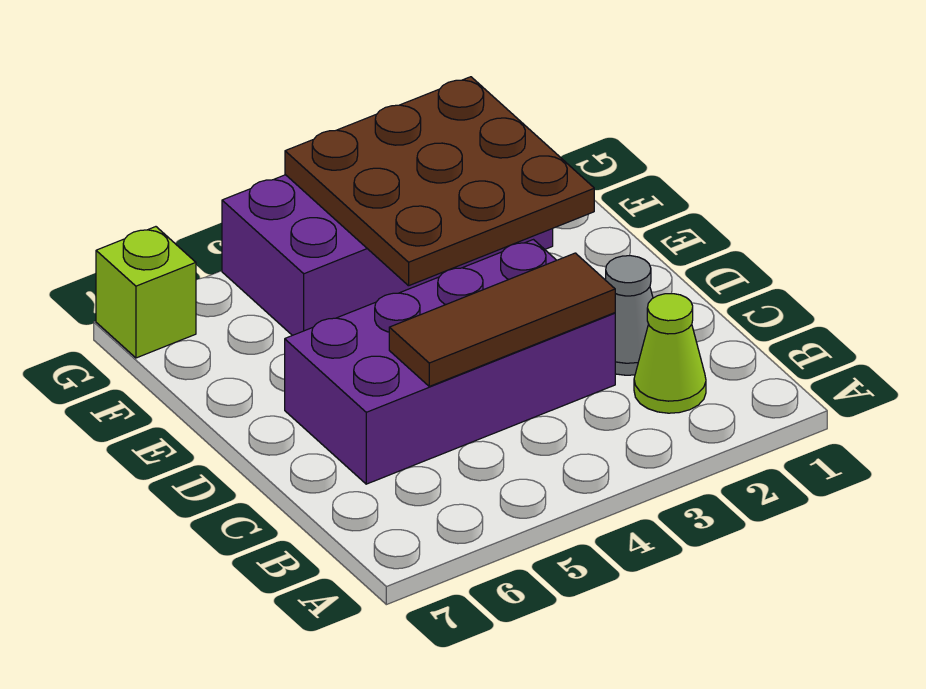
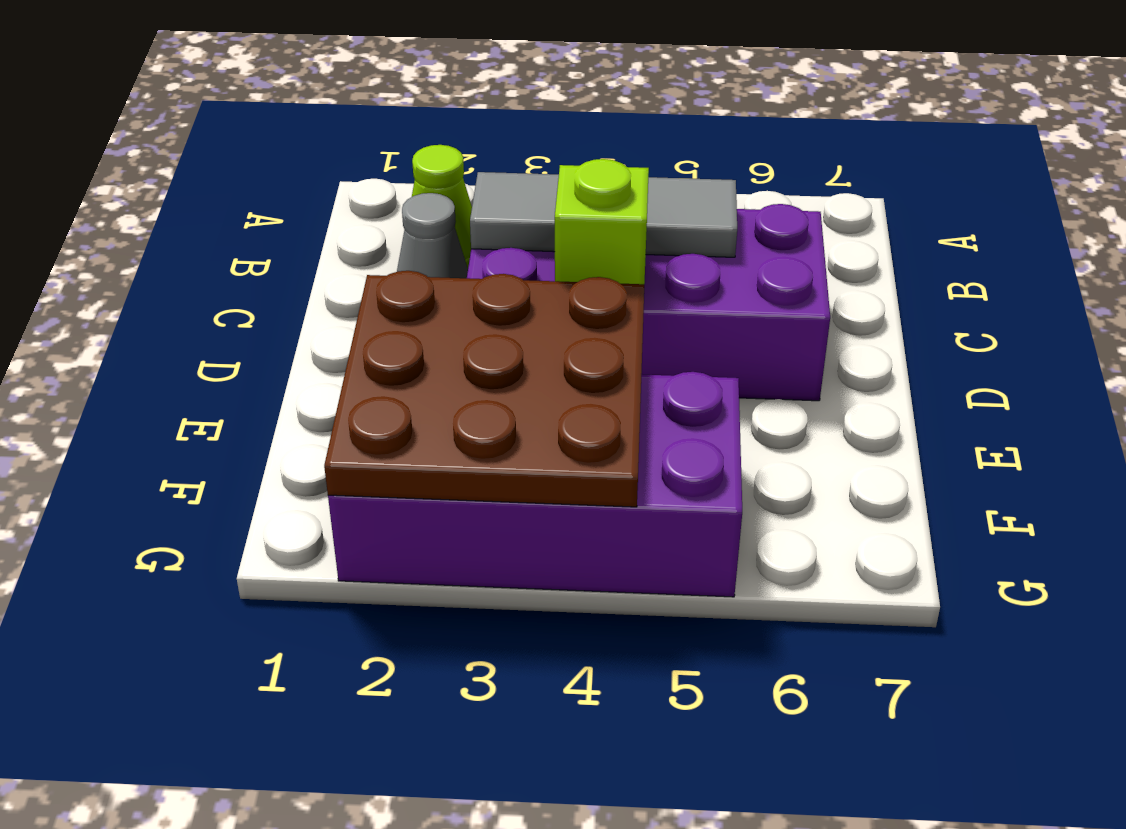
brown 1x3 tile [389,253,615,386] -> grey 1x3 tile [470,172,737,257]
lime 1x1 brick [96,227,196,358] -> lime 1x1 brick moved to [555,159,649,284]

